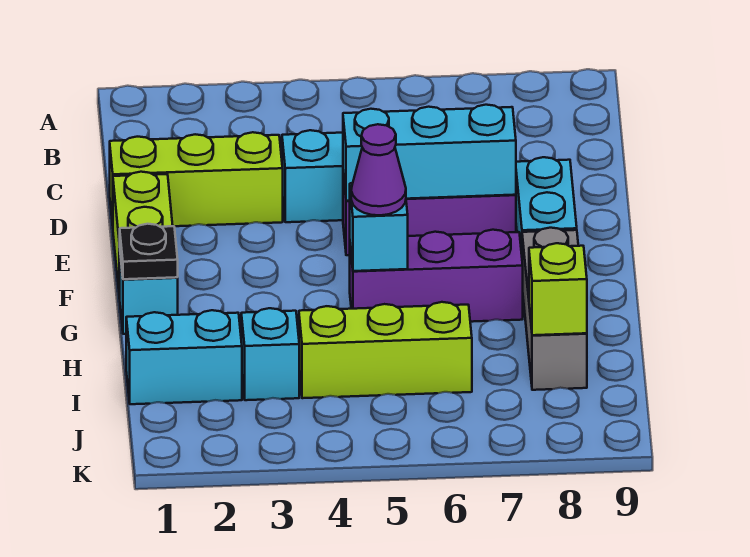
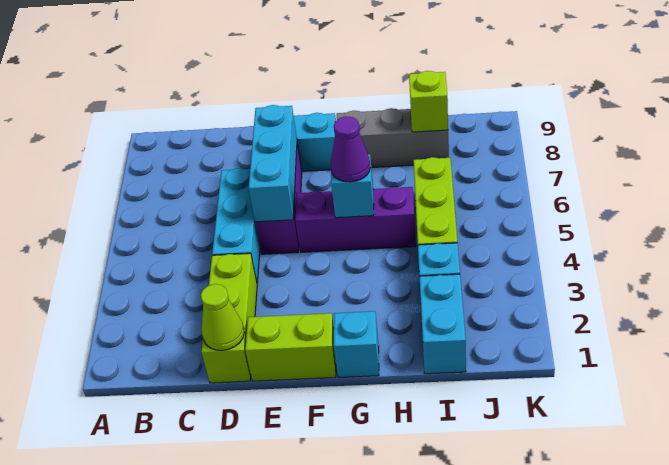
none -> lime 1x1 cone [201,284,244,350]
black 1x1 plate [119,224,178,279] -> none
purple 1x3 brick [350,230,523,322] -> purple 1x3 brick turned to [295,187,416,252]

